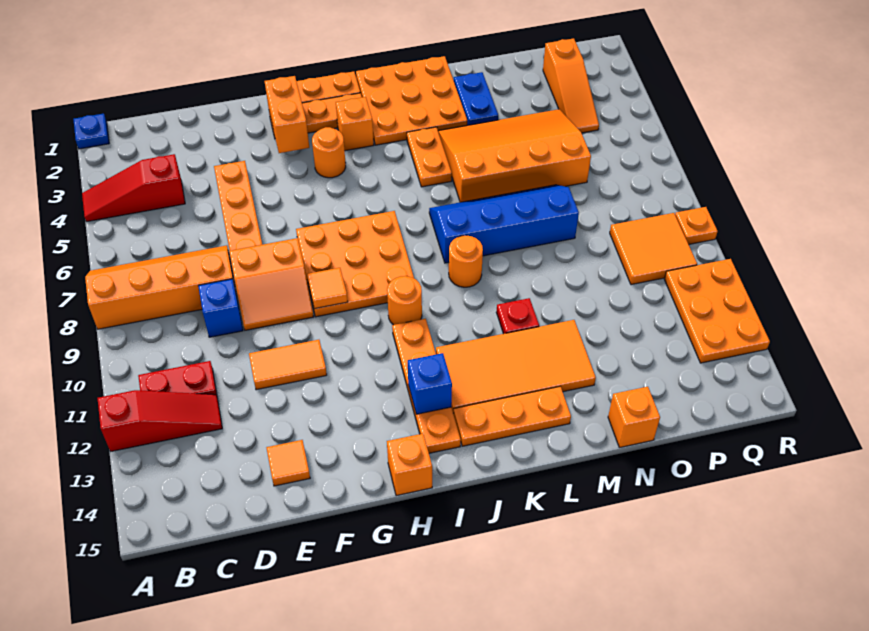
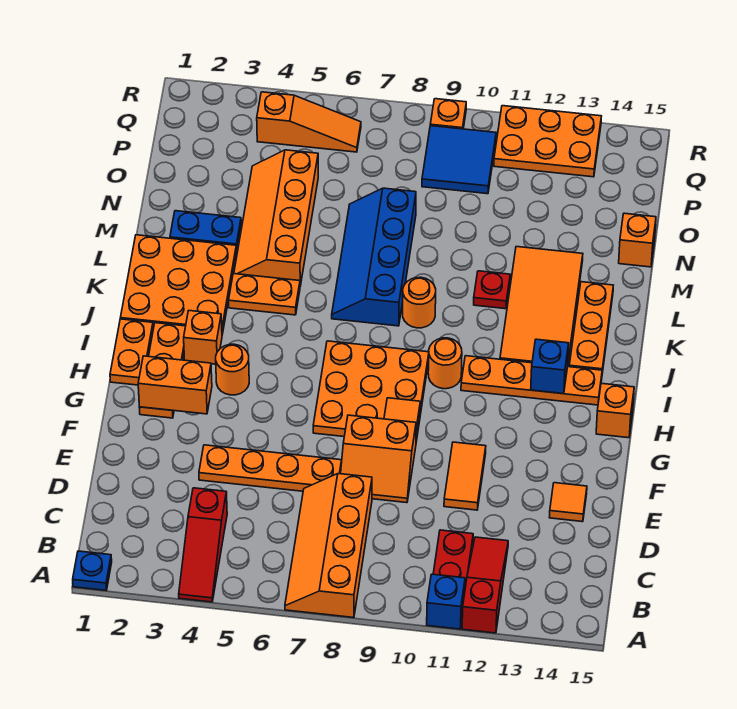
blue 1x1 brick [198,279,243,337] -> blue 1x1 brick moved to [427,574,465,629]
orange 2x2 slope [229,238,314,330] -> orange 2x2 slope turned to [341,415,416,503]
orange 3x4 slope [438,109,591,202] -> orange 2x4 slope [234,150,318,286]
orange 1x3 slope [543,38,599,133] -> orange 1x3 slope moved to [257,92,361,152]
orange 2x2 tile [610,213,697,285] -> blue 2x2 tile [422,126,496,194]

